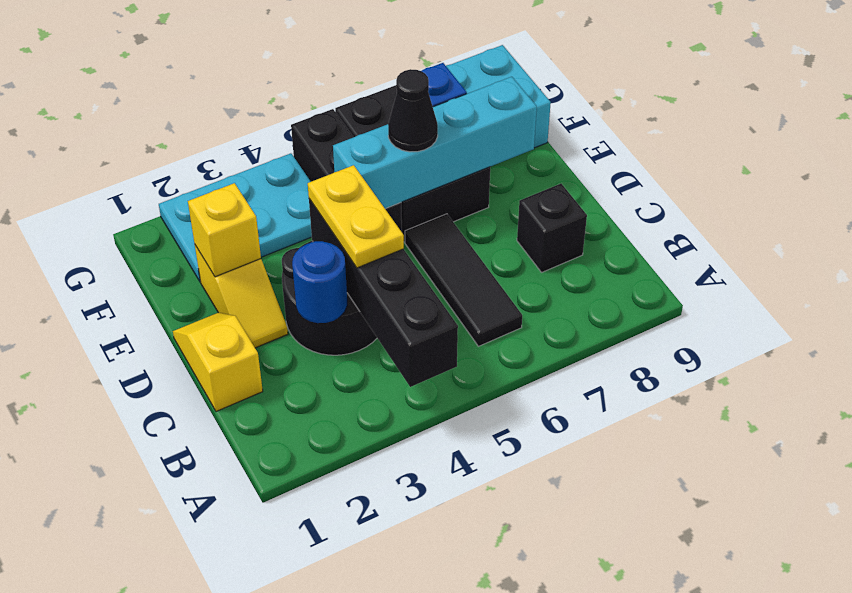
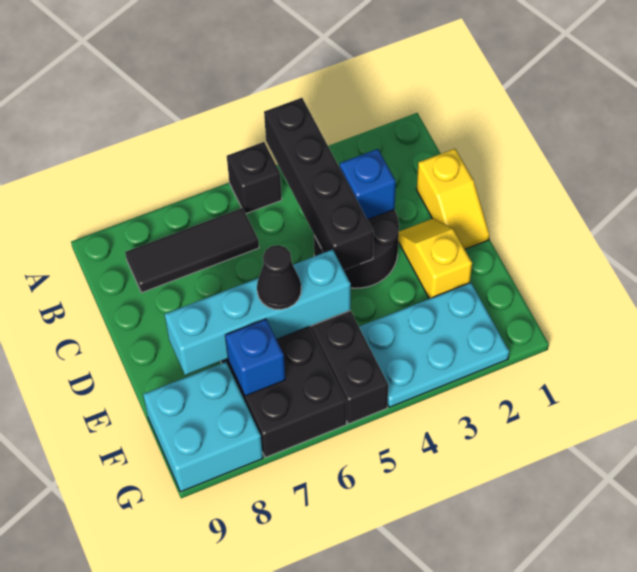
black 1x3 tile [405,214,522,346] -> black 1x3 tile turned to [125,208,259,293]
blue 1x1 round brick [292,241,347,323] -> blue 1x1 brick [340,149,396,220]
yellow 1x2 plate [308,165,404,268] -> none
black 1x1 brick [517,184,587,272] -> black 1x1 brick moved to [227,142,282,214]
yellow 1x1 brick [188,183,261,277] -> none

